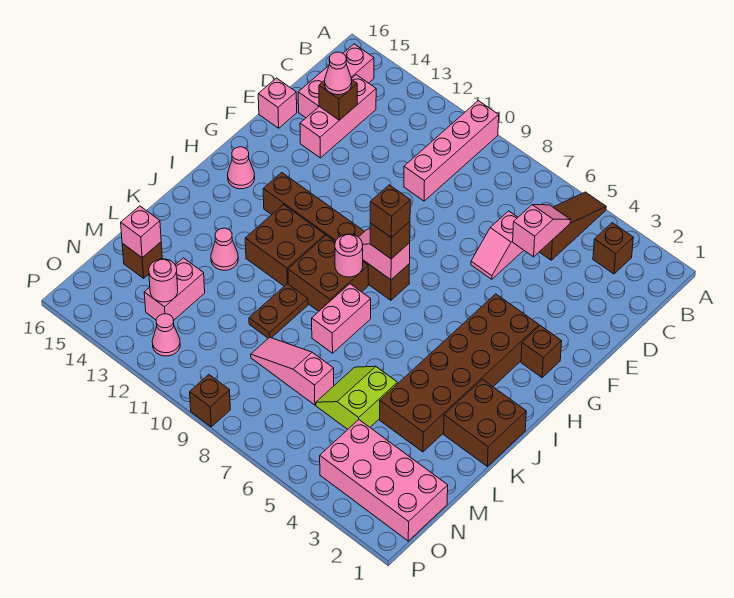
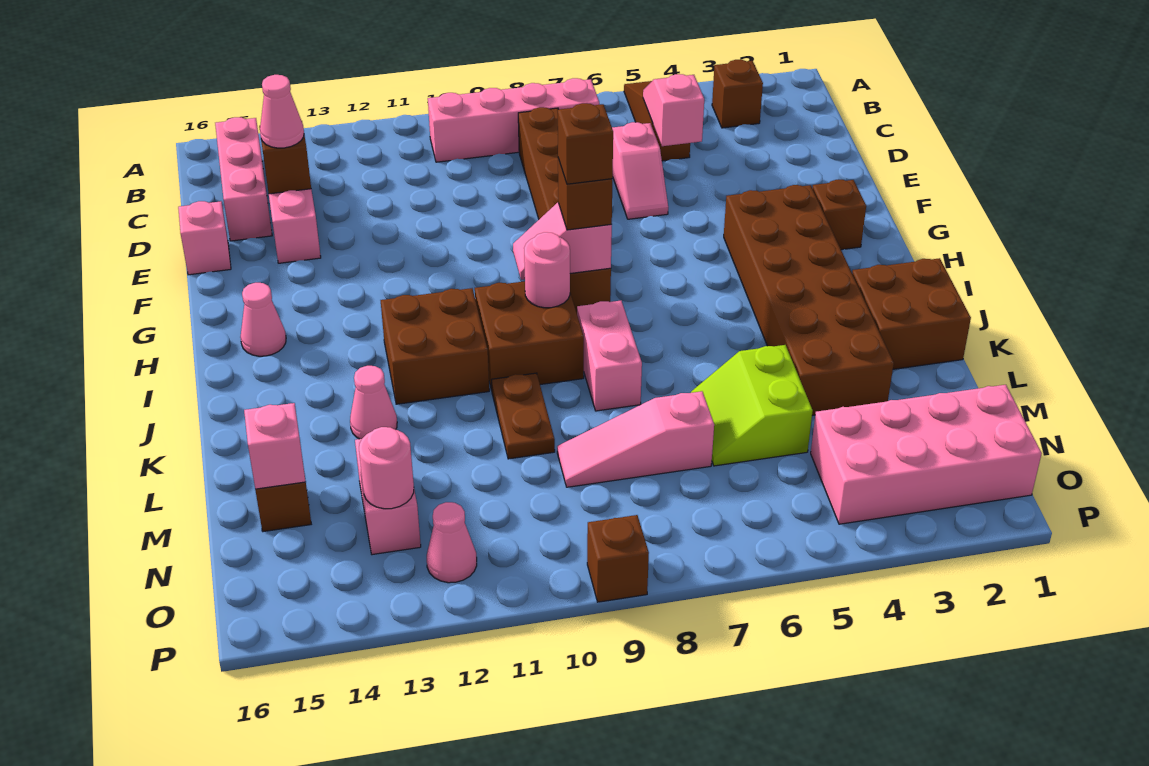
pink 1x4 brick [404,101,499,201] -> pink 1x4 brick turned to [428,78,599,162]
brown 1x6 brick [263,172,410,300] -> brown 1x6 brick turned to [518,107,611,313]

